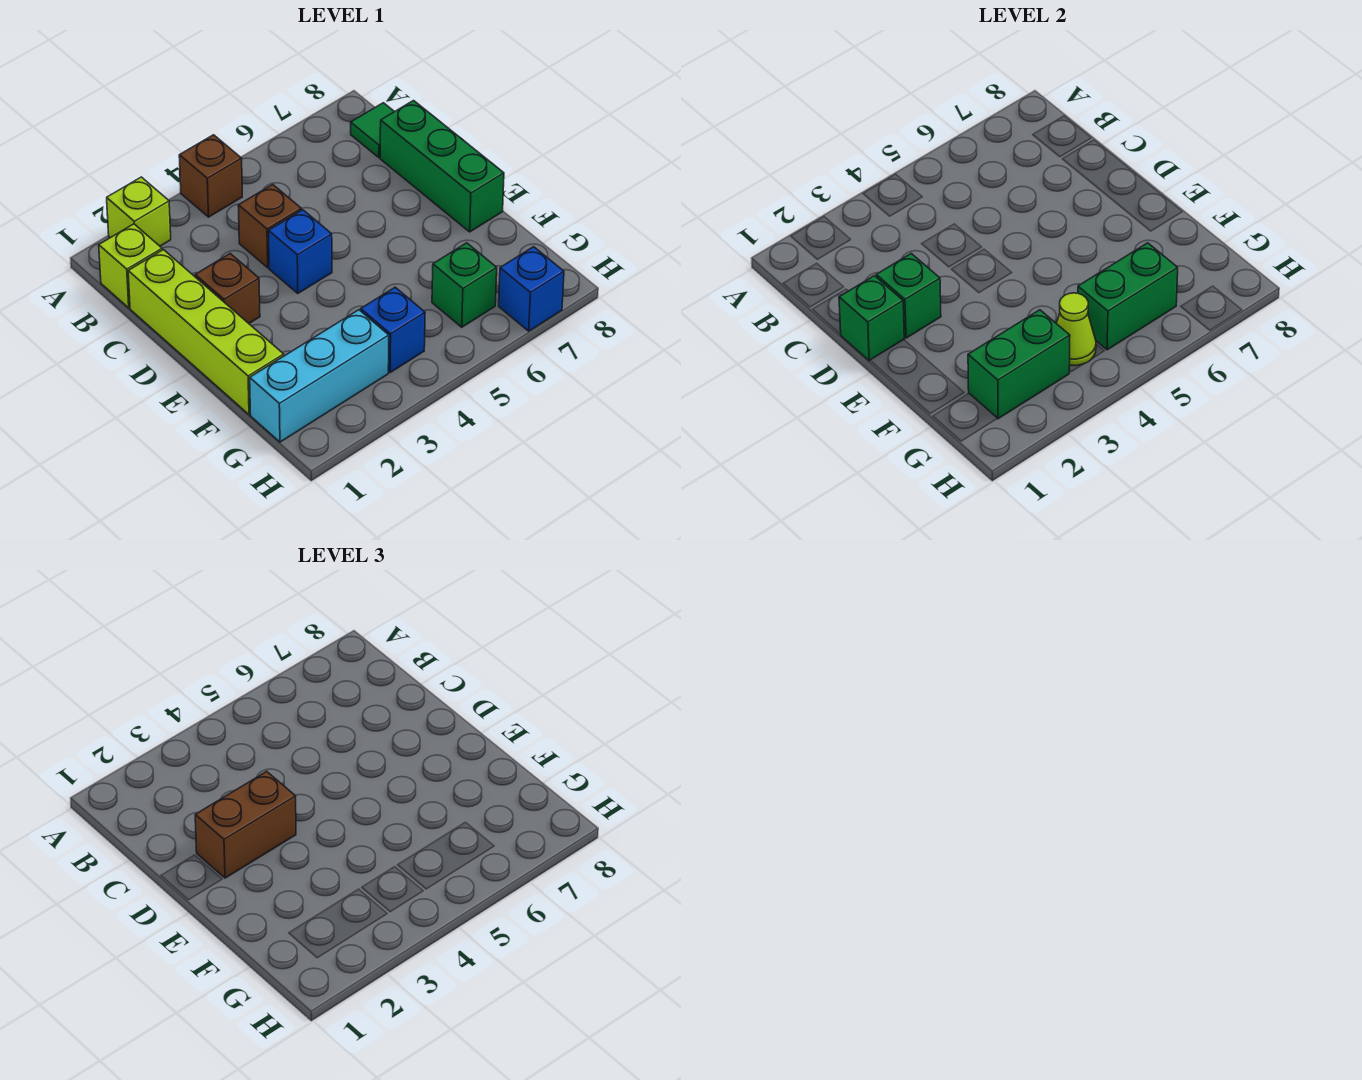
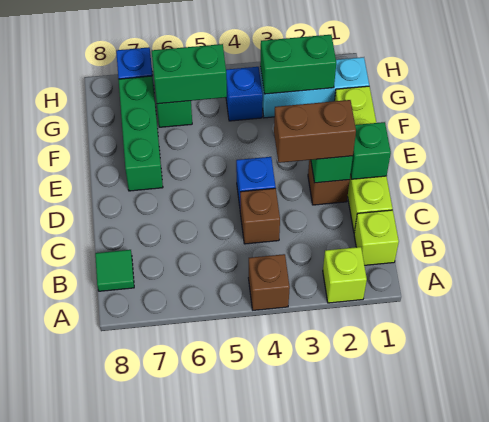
green 1x3 brick [380,101,504,232] -> green 1x3 brick moved to [118,76,163,191]
lime 1x1 cone [1056,293,1096,366] -> none

